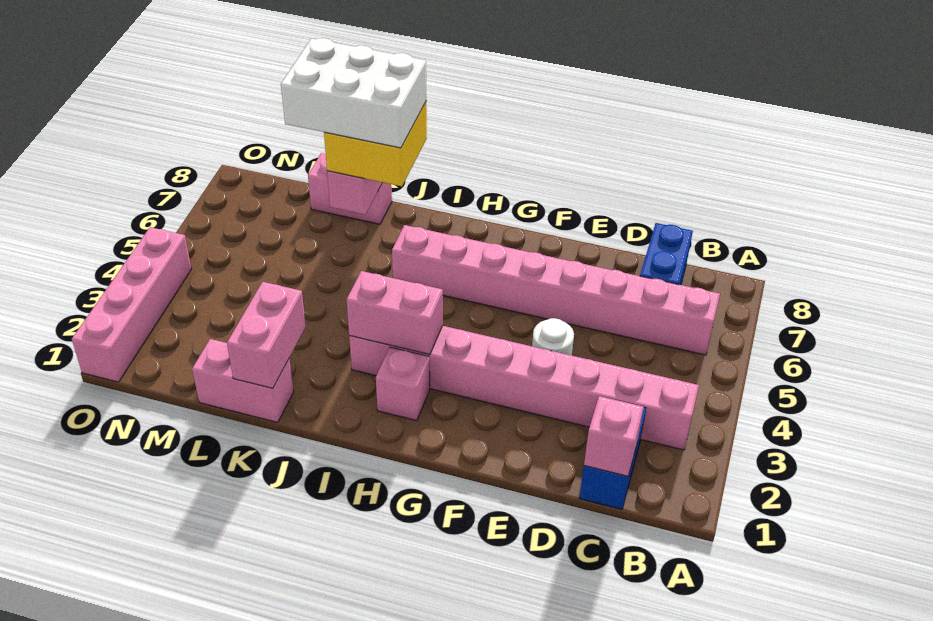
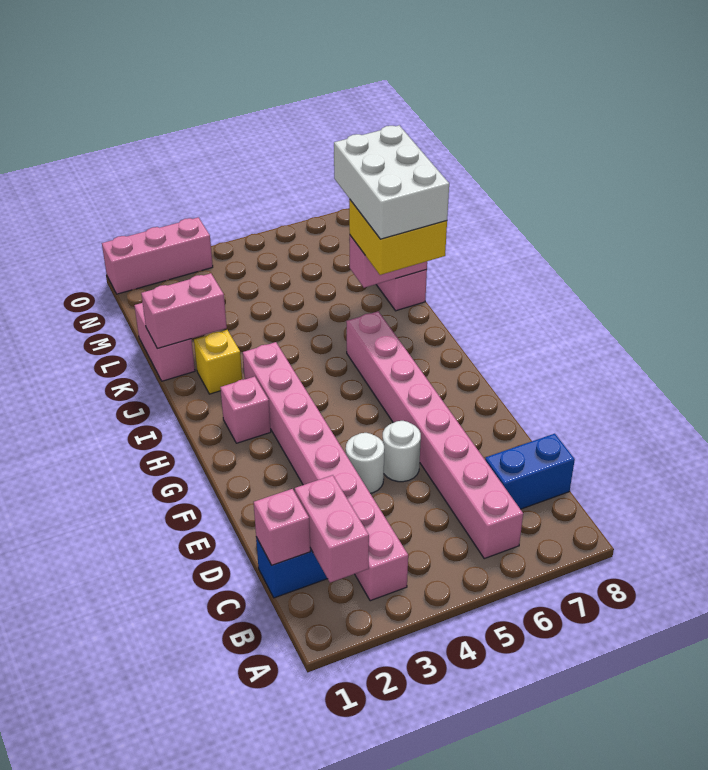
none -> white 1x1 round brick [383,421,421,482]
pink 1x2 brick [346,271,443,355] -> pink 1x2 brick moved to [295,475,369,583]
none -> yellow 1x1 brick [194,330,242,394]
pink 1x4 brick [72,227,191,382] -> pink 1x3 brick [102,217,213,294]

